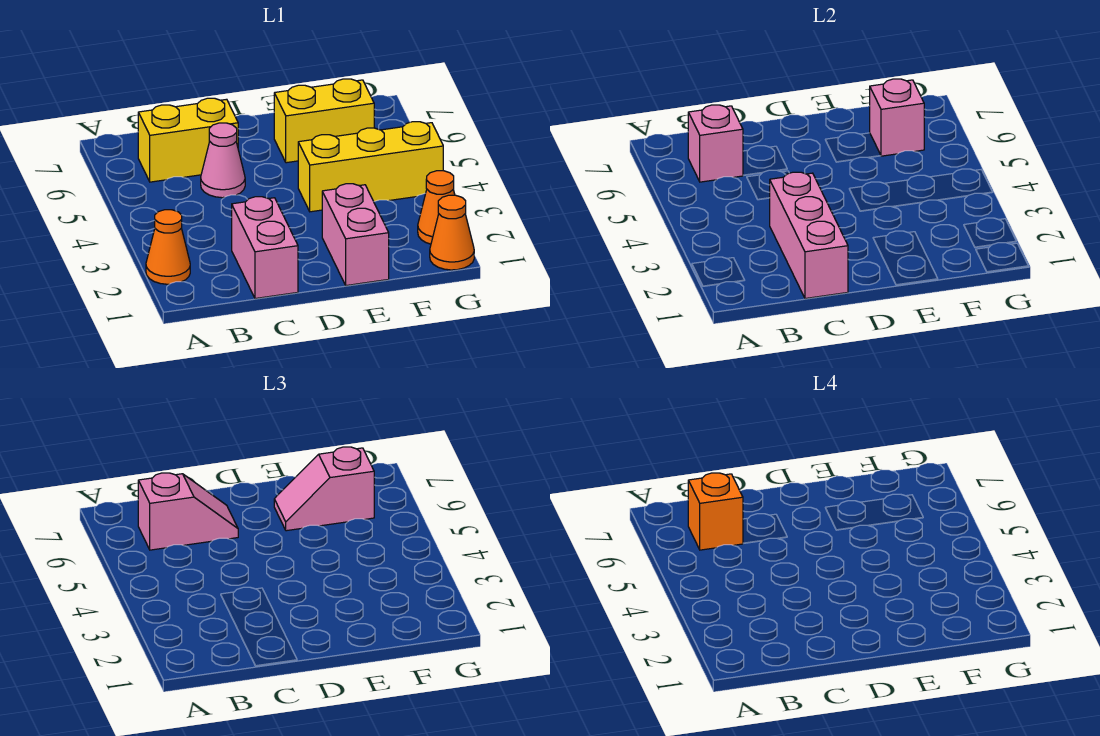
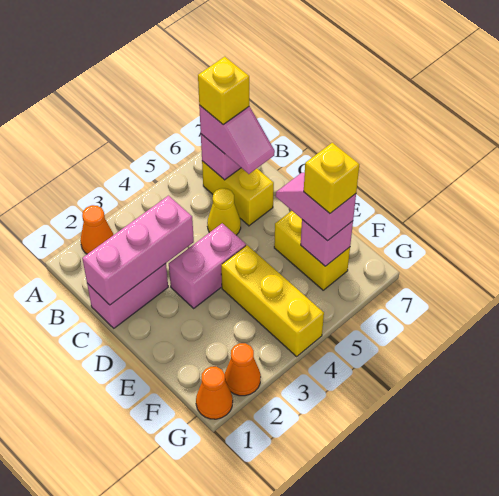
orange 1x1 brick [688,473,743,550] -> yellow 1x1 brick [198,57,249,124]
pink 1x1 cone [201,123,245,198] -> yellow 1x1 cone [207,188,241,235]
pink 1x2 brick [322,184,389,286] -> pink 1x2 brick moved to [169,223,246,308]
none -> yellow 1x1 brick [304,143,359,213]

